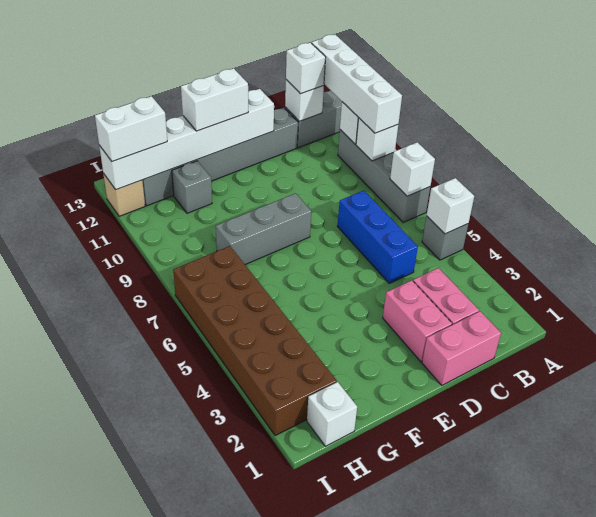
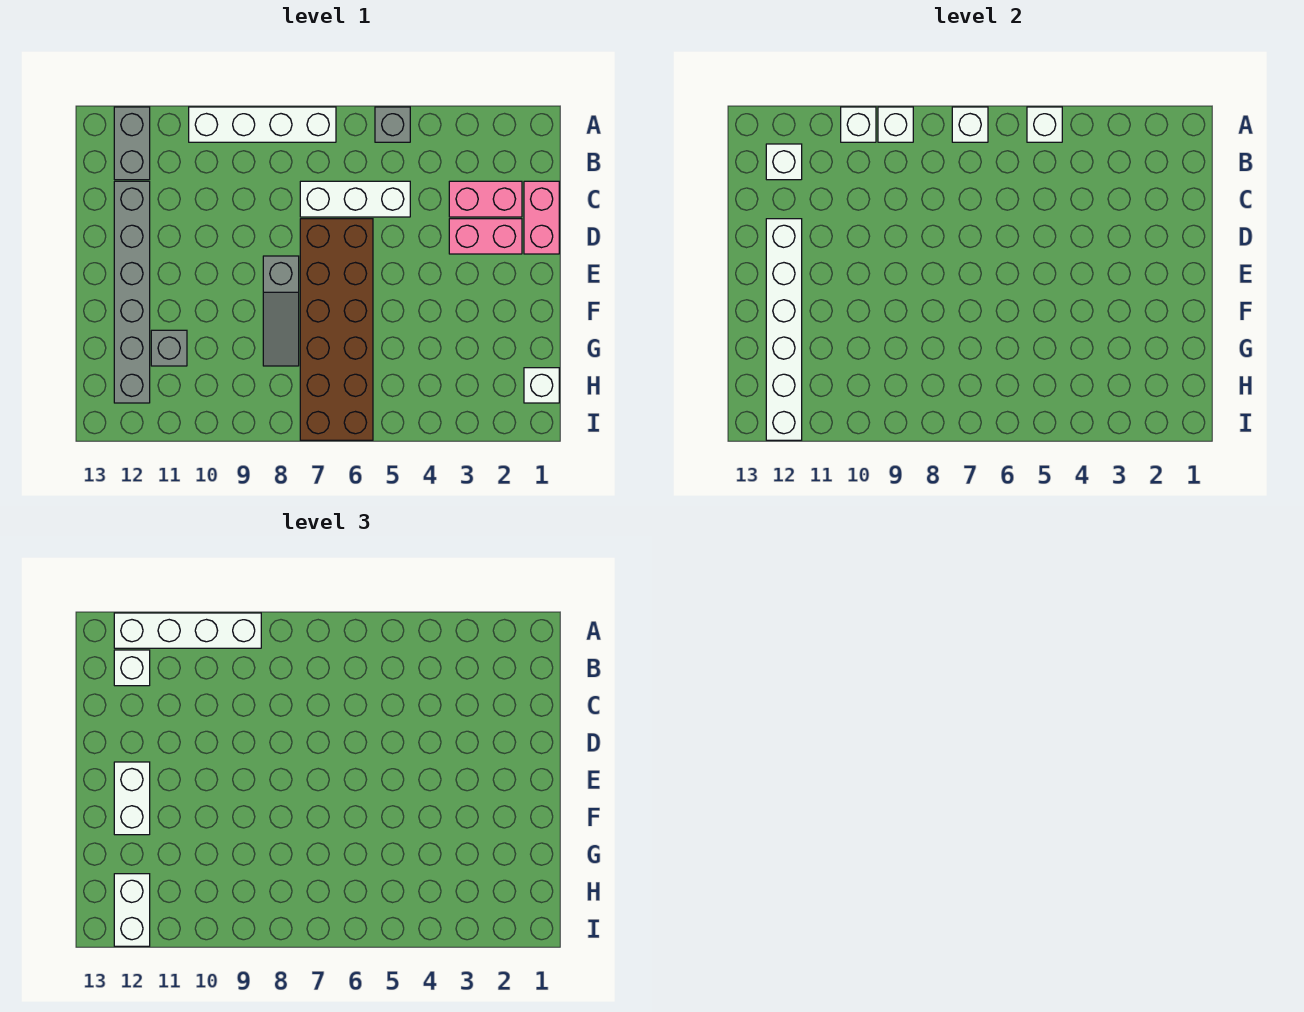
grey 1x4 brick [338,130,430,222] -> white 1x4 brick [189,107,336,142]
blue 1x3 brick [338,191,418,283] -> white 1x3 brick [300,181,410,217]
grey 1x3 brick [216,193,311,264] -> grey 1x3 slope [263,256,299,366]
brown 2x6 brick [173,246,337,436] -> brown 2x6 brick turned to [300,219,373,440]
tan 1x1 brick [103,173,145,216] -> none

